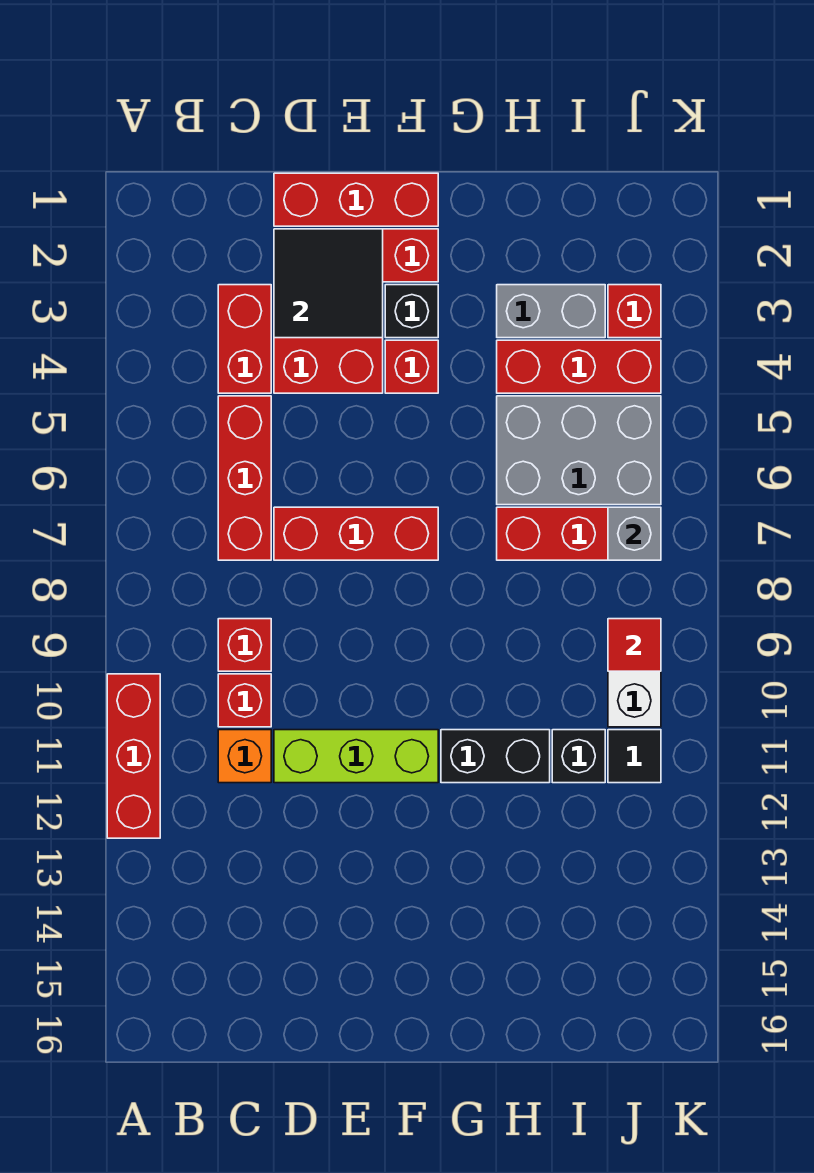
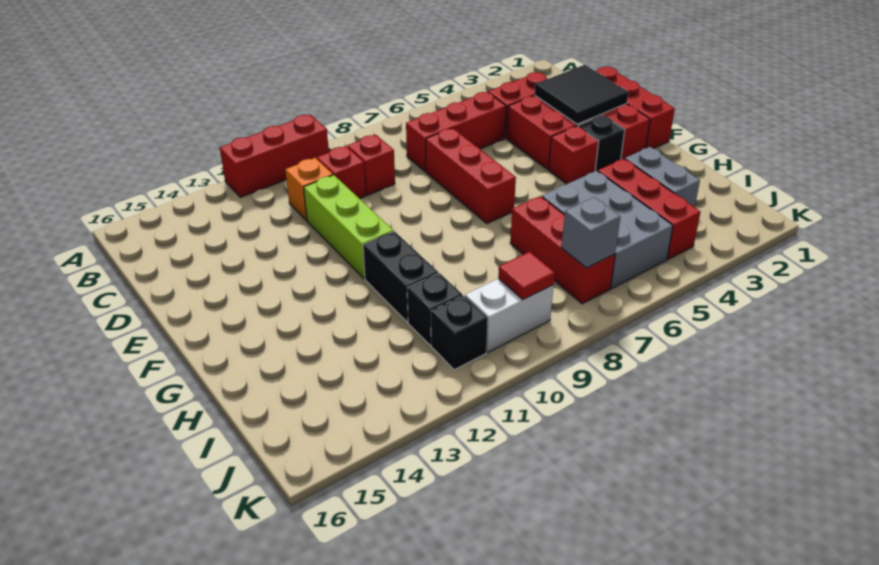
red 1x1 brick [608,285,661,338] -> none
black 1x1 tile [608,730,661,783] -> black 1x1 brick [431,296,488,370]

